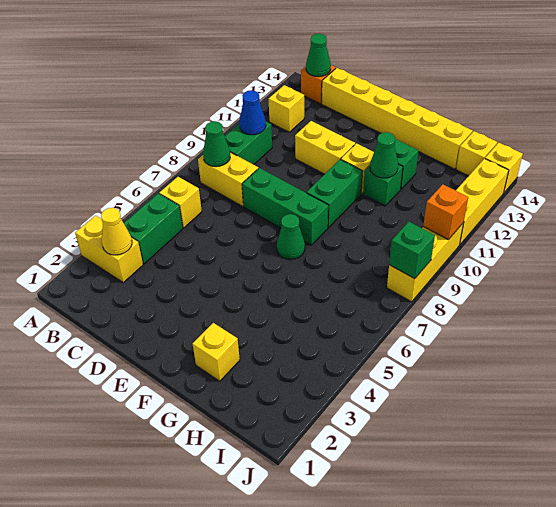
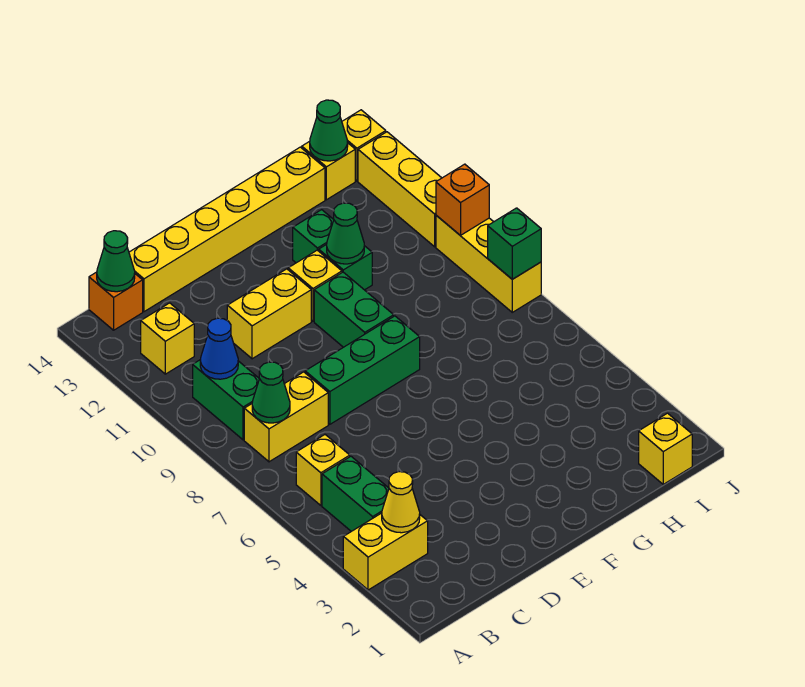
green 1x1 cone [277,214,305,259] -> green 1x1 cone moved to [310,100,348,161]
yellow 1x1 brick [193,323,240,381] -> yellow 1x1 brick moved to [639,413,692,484]

